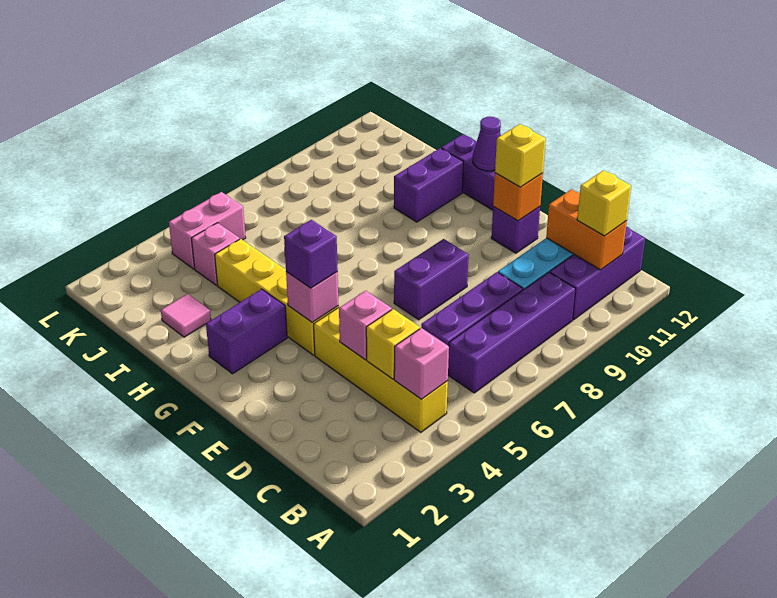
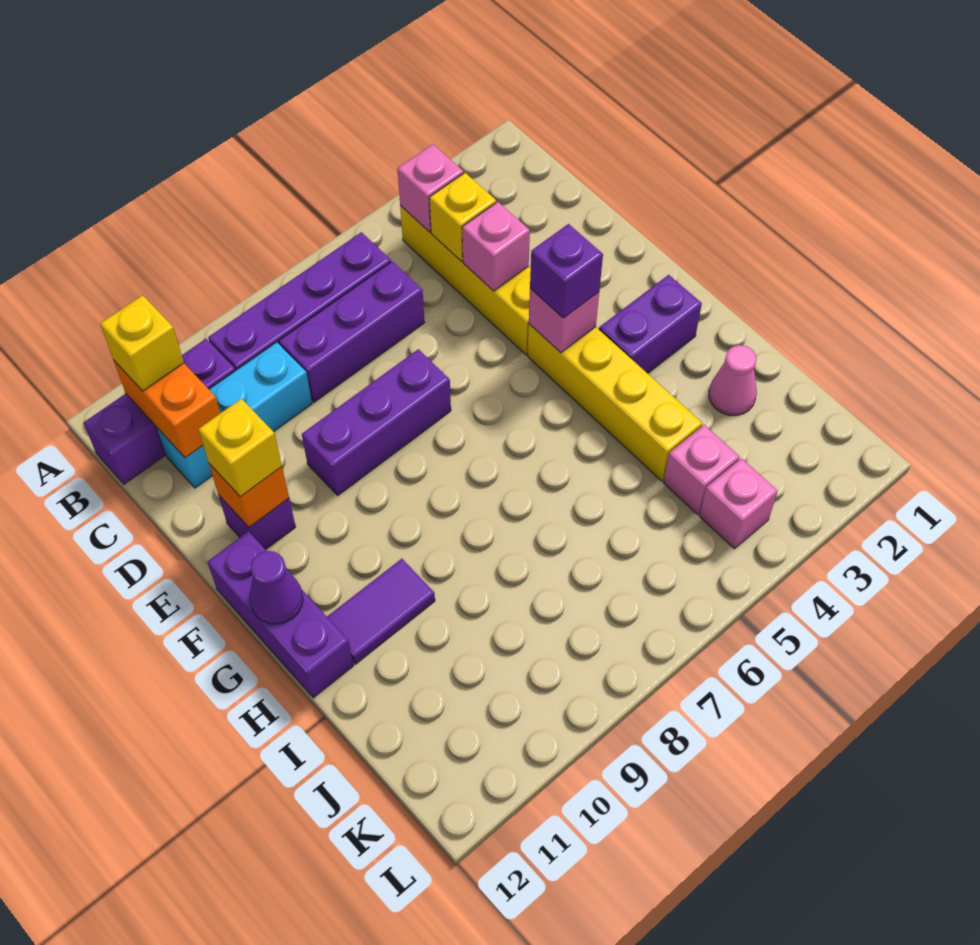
purple 1x2 brick [394,239,469,320] -> purple 1x3 brick [302,349,451,495]
purple 1x2 brick [394,148,463,222] -> purple 1x2 tile [327,559,435,664]
pink 1x1 tile [161,294,211,337] -> pink 1x1 cone [709,345,757,416]
pink 1x2 brick [169,192,246,269] -> pink 1x1 brick [699,458,778,549]

